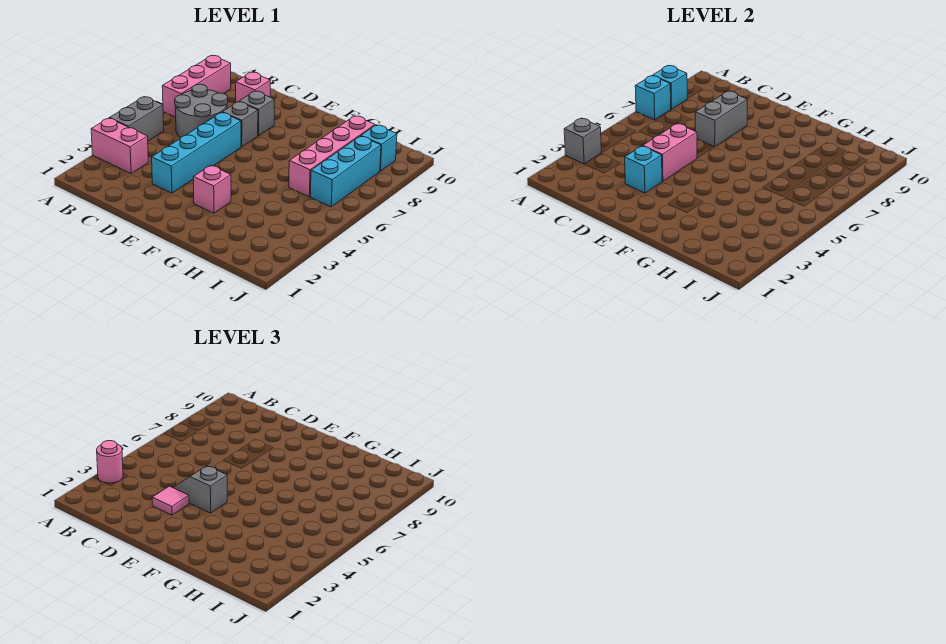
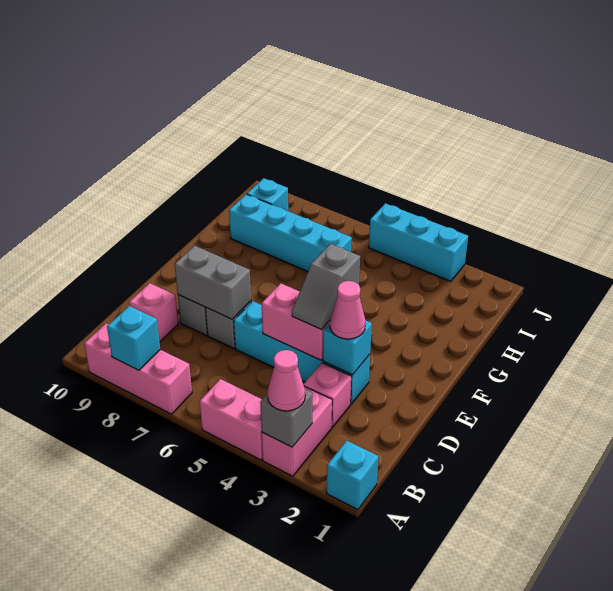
pink 1x1 round brick [97,441,123,483] -> pink 1x1 cone [268,350,305,411]
grey 1x2 brick [110,97,164,141] -> pink 1x2 brick [200,379,263,460]
cyan 1x1 brick [635,76,671,120] -> cyan 1x1 brick moved to [327,441,378,510]
grey 2x2 round brick [175,84,228,137] -> none
pink 1x1 tile [152,486,189,515] -> pink 1x1 cone [330,281,365,339]
pink 1x1 brick [193,165,231,213] -> pink 1x1 brick moved to [303,363,352,427]
pink 1x4 brick [289,116,375,197] -> cyan 1x4 brick [229,194,352,271]
cyan 1x3 brick [310,136,381,207] -> cyan 1x3 brick moved to [369,203,468,281]

